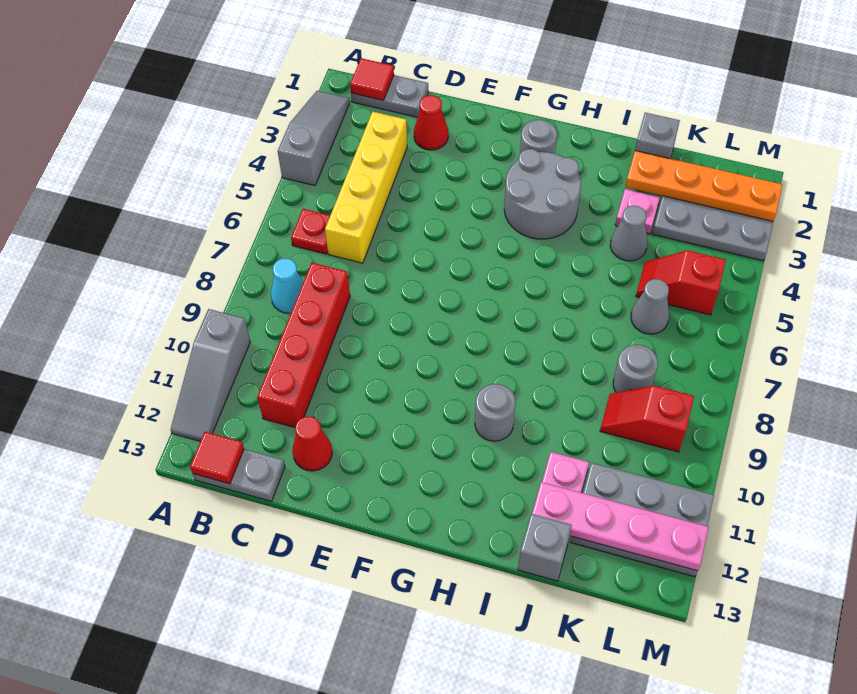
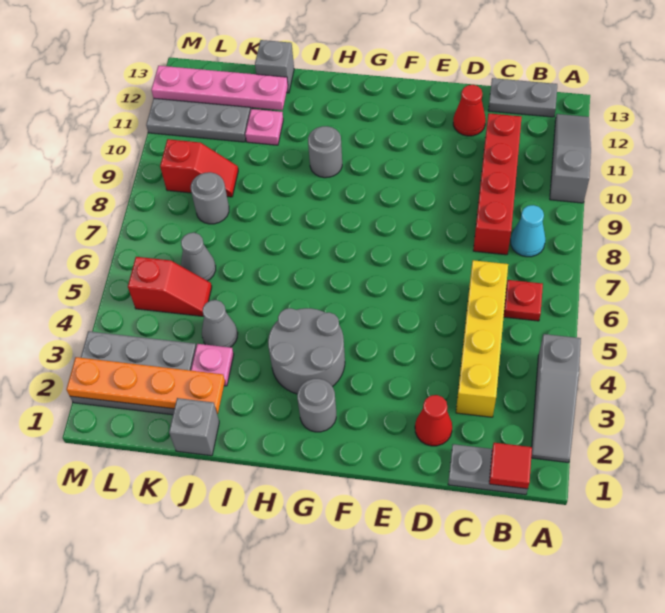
red 1x1 tile [190,432,244,484] -> none

